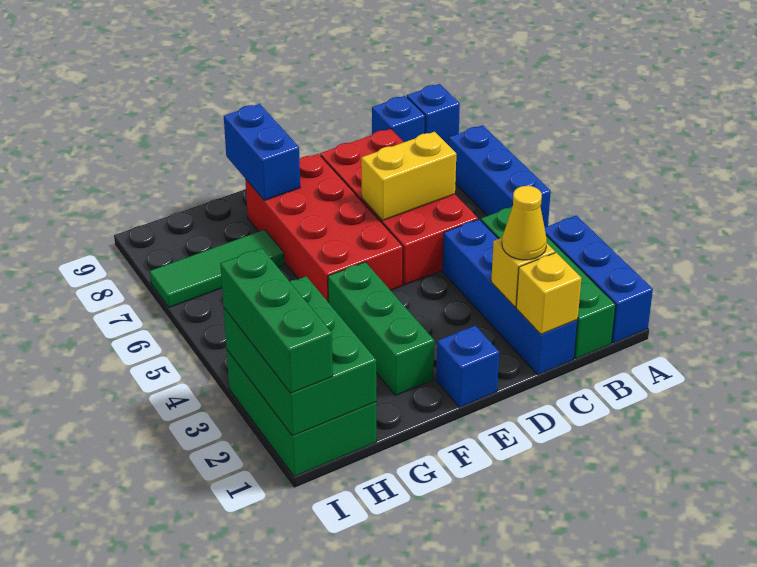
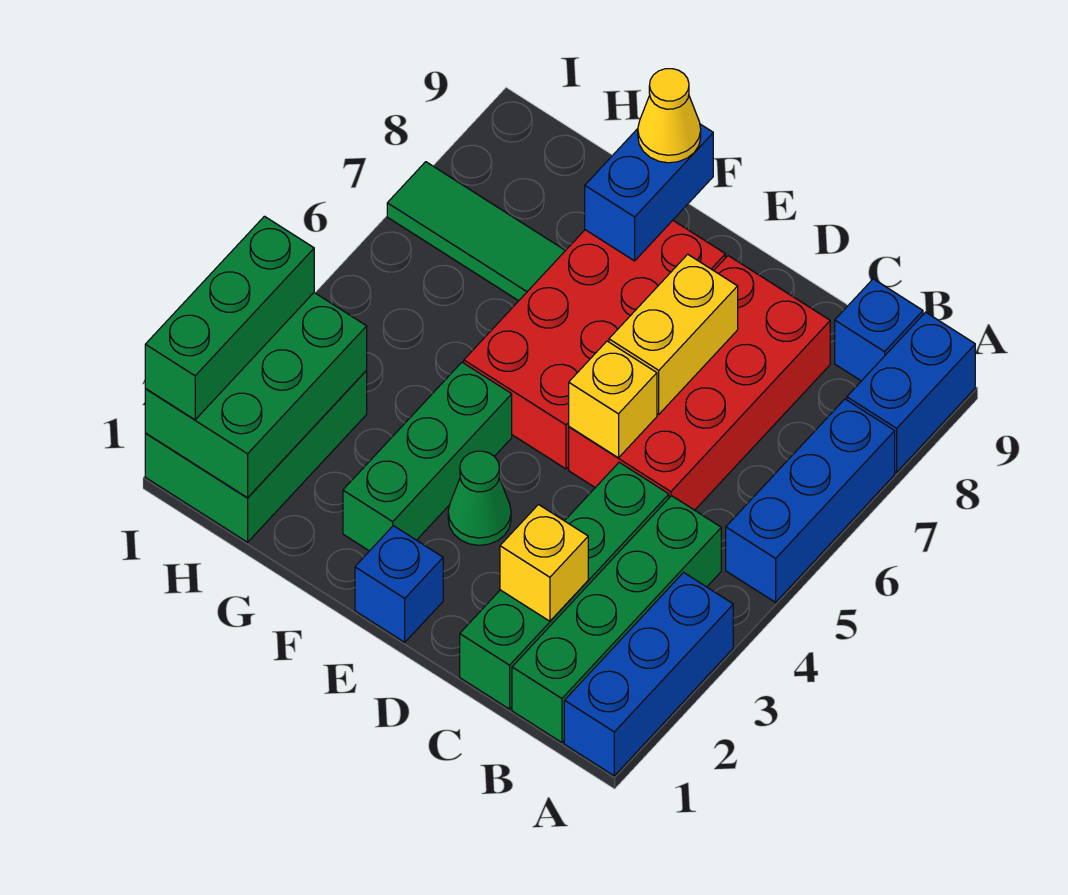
blue 1x1 brick [407,84,460,145] -> blue 1x2 brick [847,312,975,472]
blue 1x4 brick [443,219,578,375] -> green 1x4 brick [460,462,669,709]
yellow 1x1 brick [516,253,581,334] -> yellow 1x1 brick moved to [569,341,657,458]
yellow 1x1 cone [502,186,547,260] -> yellow 1x1 cone moved to [638,69,701,163]
yellow 1x2 brick [361,132,456,220] -> yellow 1x2 brick turned to [609,254,738,414]
none -> green 1x1 cone [448,451,511,545]

